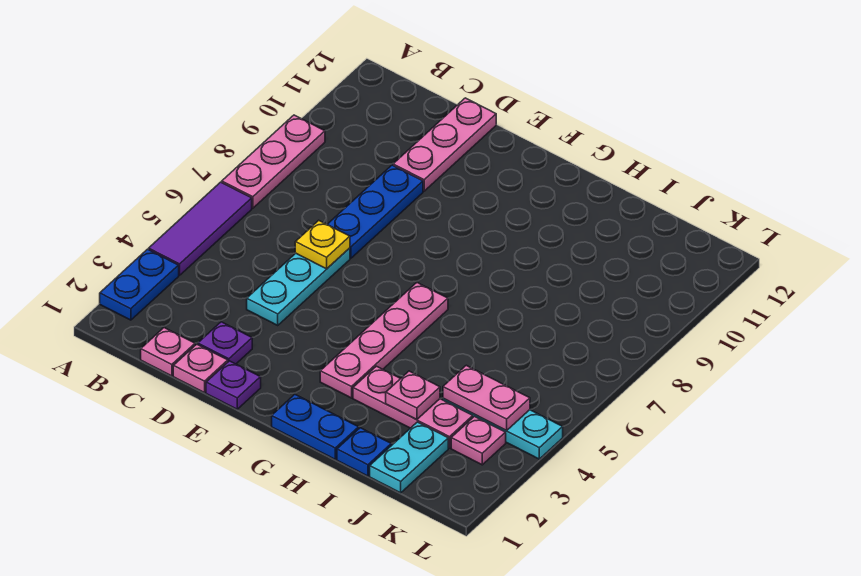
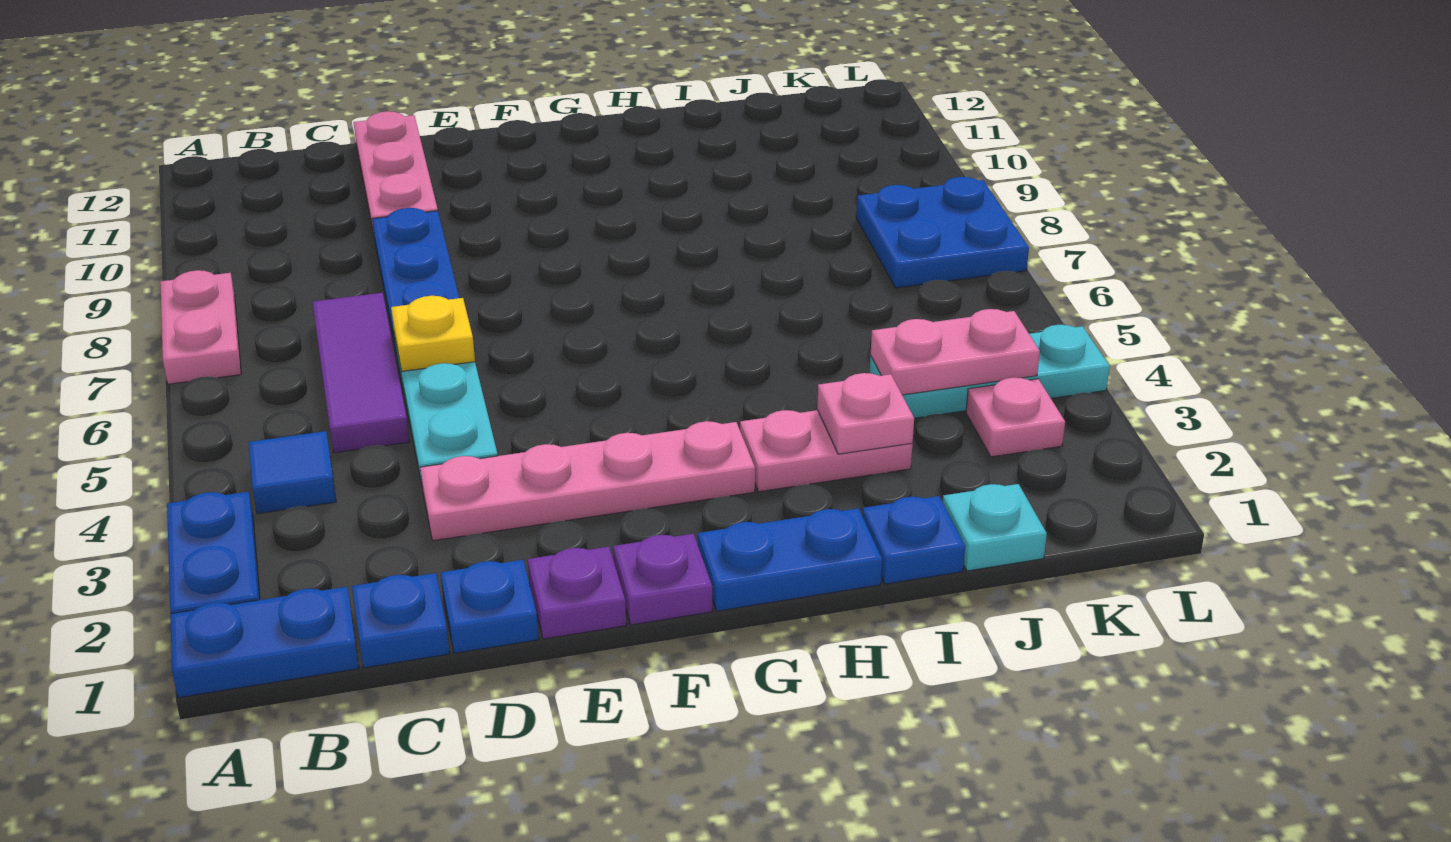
none -> blue 1x2 plate [170,587,359,698]
purple 1x3 tile [149,182,252,275] -> purple 1x3 tile moved to [313,293,409,453]
pink 1x3 plate [222,115,325,208] -> pink 1x2 plate [160,270,241,384]
none -> blue 1x1 tile [249,431,336,514]
pink 1x1 plate [141,328,195,376] -> blue 1x1 plate [352,573,450,668]
pink 1x1 plate [173,344,228,393] -> blue 1x1 plate [441,560,539,653]
purple 1x1 plate [198,322,252,364] -> purple 1x1 plate moved to [613,534,712,625]
pink 1x4 plate [320,283,448,398] -> pink 1x4 plate turned to [420,421,755,541]
pink 1x3 plate [353,366,473,448] -> pink 1x2 plate [740,410,912,492]
cyan 1x2 plate [370,422,448,493] -> cyan 1x1 plate [943,484,1047,571]
none -> blue 2x2 plate [856,177,1029,288]

